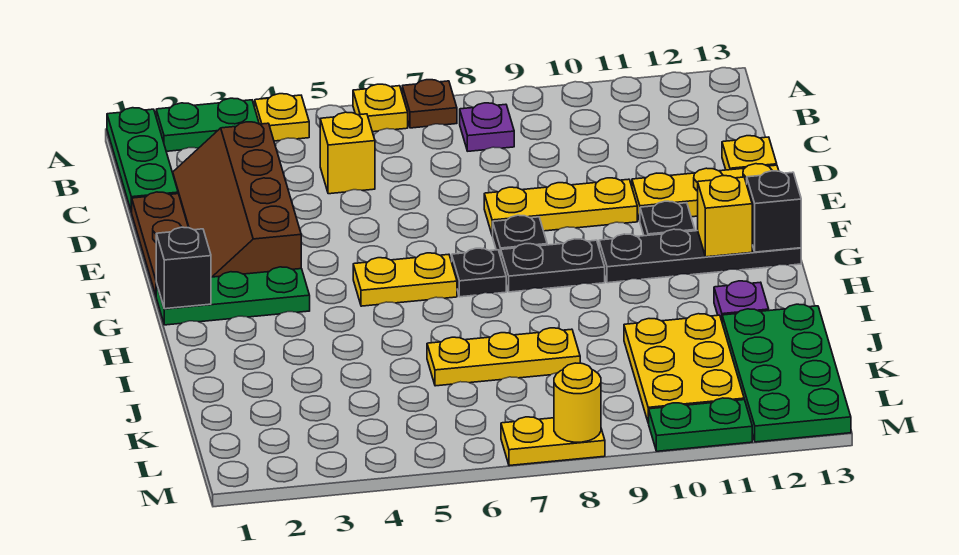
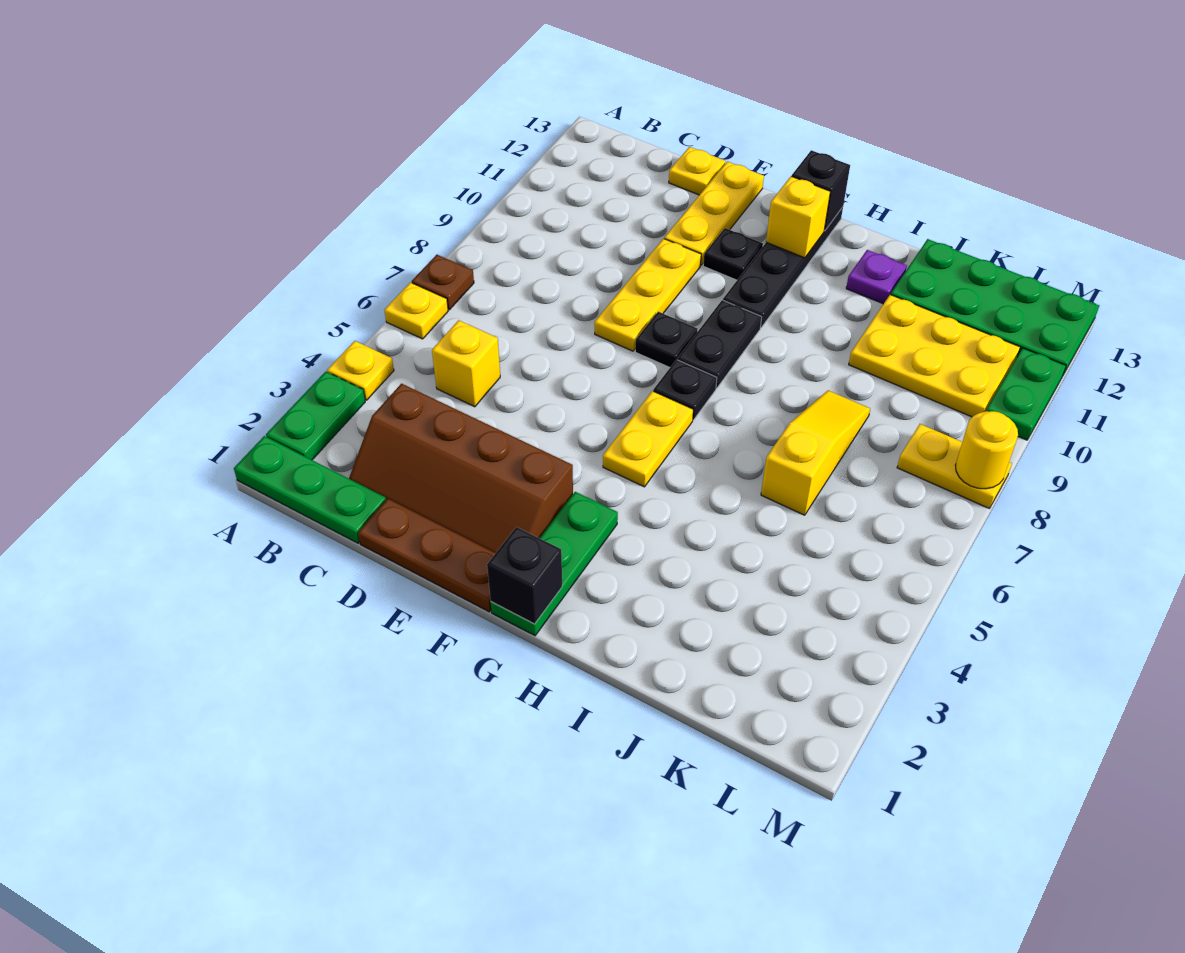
purple 1x1 plate [460,103,514,151] -> none
yellow 1x3 plate [427,328,580,386] -> yellow 1x3 slope [761,390,870,515]
yellow 1x2 plate [501,417,605,466] -> yellow 1x2 plate turned to [897,424,1012,508]

